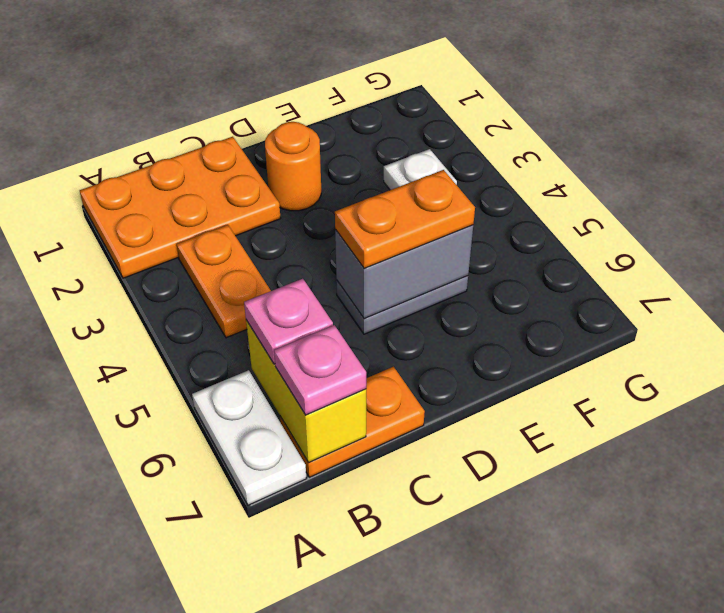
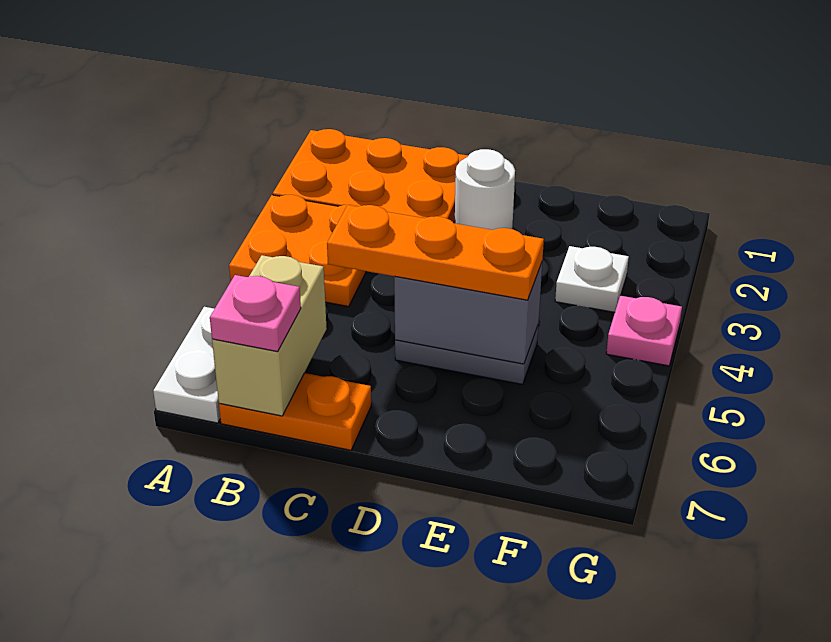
orange 1x2 plate [177,225,271,338] -> orange 2x2 plate [229,195,366,306]
yellow 1x2 brick [246,320,366,463] -> tan 1x2 brick [212,255,327,416]
pink 1x1 plate [244,279,333,364] -> pink 1x1 plate moved to [606,296,682,366]
orange 1x1 round brick [265,122,321,211] -> white 1x1 round brick [455,149,515,230]
orange 1x2 plate [335,170,475,269] -> orange 1x3 plate [327,205,544,300]

